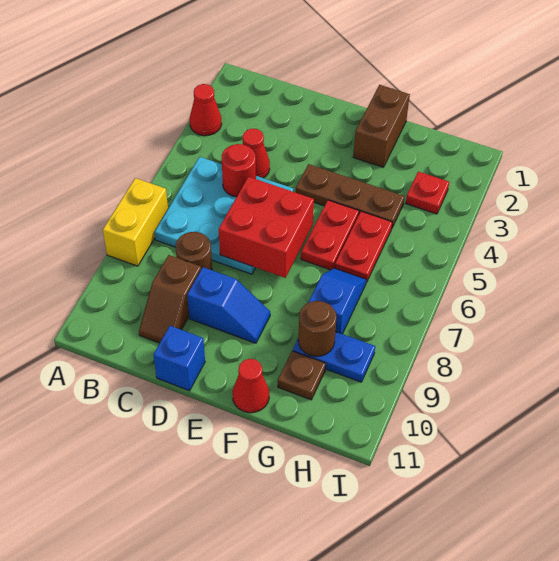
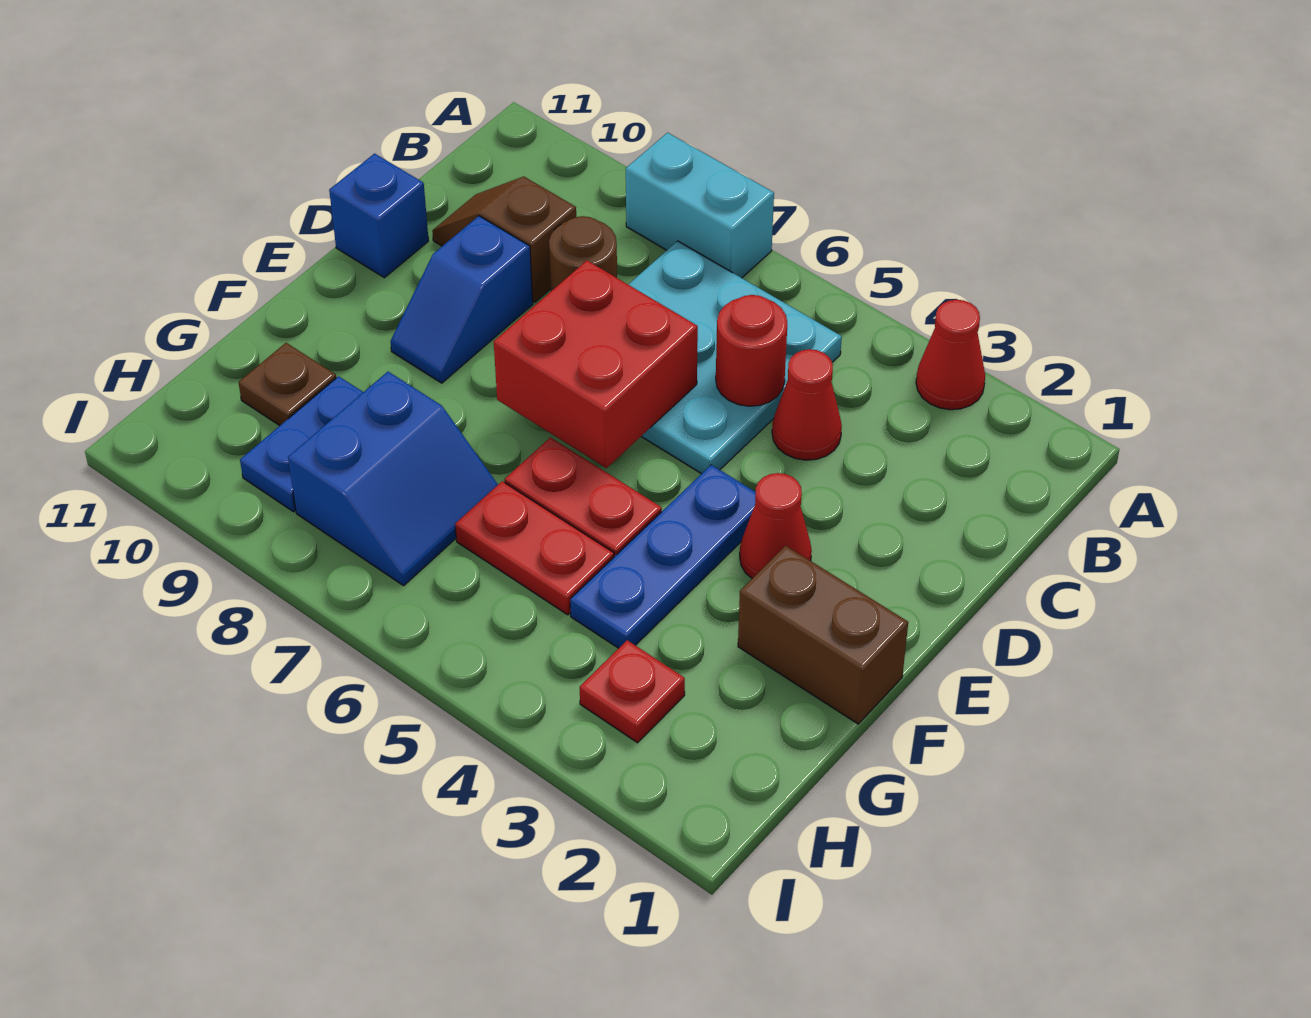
yellow 1x2 brick [103,178,168,266] -> cyan 1x2 brick [626,133,774,278]
brown 1x3 plate [296,164,405,228] -> blue 1x3 plate [570,465,756,648]
red 1x1 cone [232,359,269,413] -> red 1x1 cone moved to [740,473,812,578]
blue 1x2 slope [308,268,366,334] -> blue 2x2 slope [288,372,498,586]
brown 1x1 round brick [298,301,336,356] -> none

